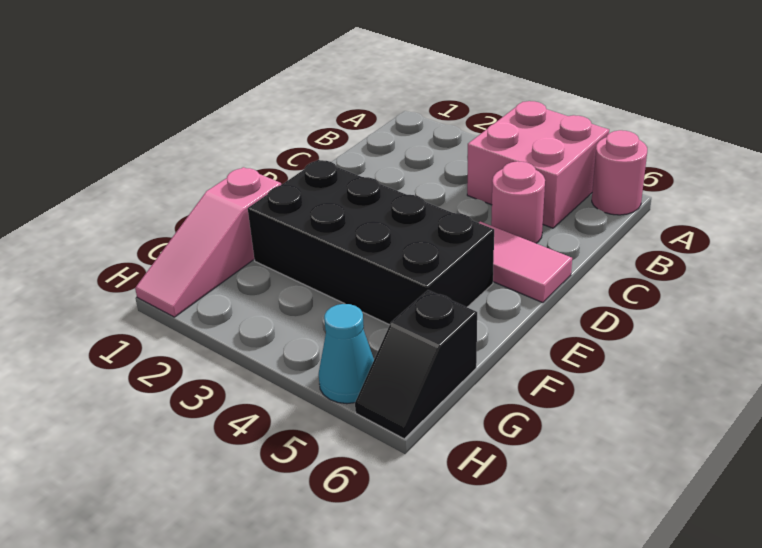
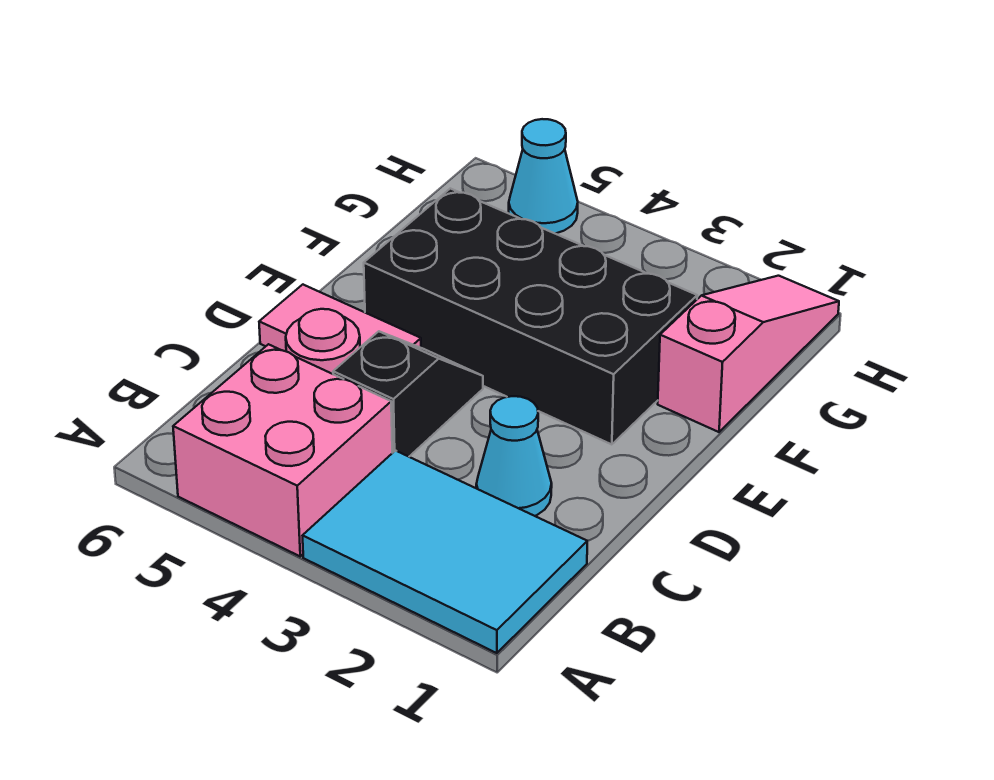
none -> cyan 2x3 tile [303,451,587,653]
pink 1x1 round brick [592,130,647,215] -> none
none -> cyan 1x1 cone [476,396,552,516]
black 1x2 slope [355,290,477,439] -> black 1x2 slope moved to [333,331,483,457]

